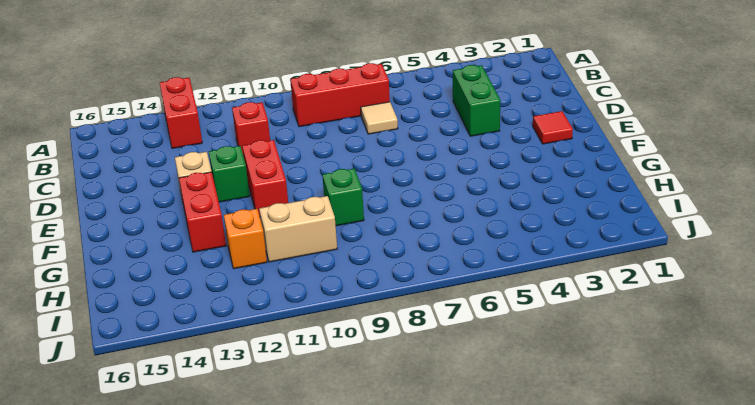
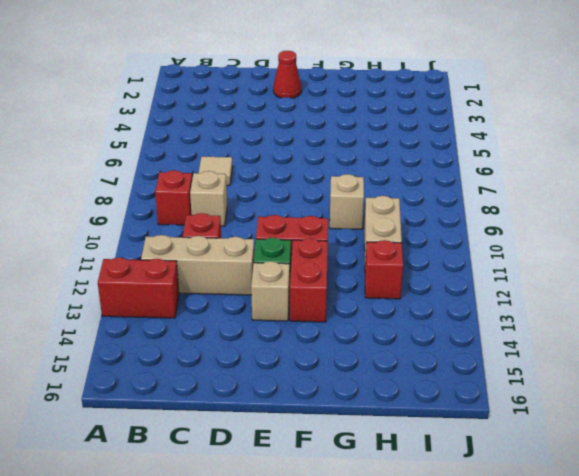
red 1x3 brick [290,63,390,127] -> red 1x1 brick [155,170,192,225]
none -> tan 1x3 brick [141,235,254,295]
green 1x2 brick [453,65,500,136] -> none
none -> tan 1x1 brick [190,171,227,226]
red 1x1 tile [533,111,573,144] -> red 1x1 cone [273,51,302,98]
red 1x2 brick [179,172,226,252] -> red 1x2 brick turned to [290,238,328,322]
green 1x1 brick [322,169,364,226] -> tan 1x1 brick [330,174,364,229]
orange 1x1 brick [224,209,267,269] -> red 1x1 brick [365,240,403,299]

